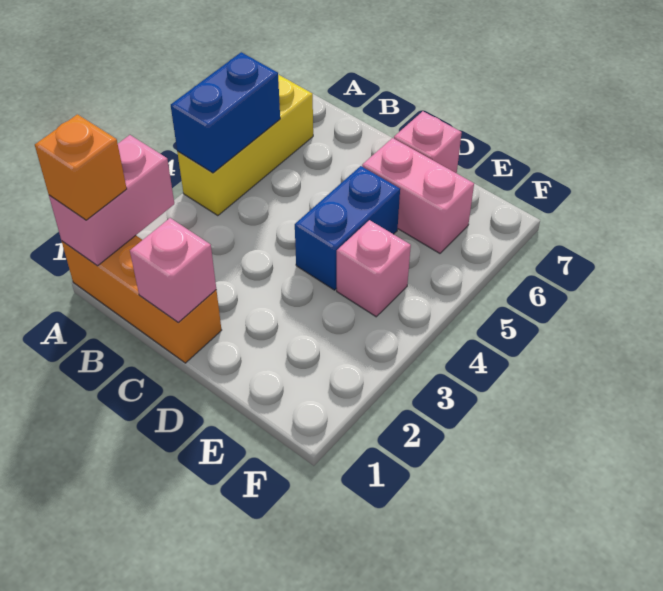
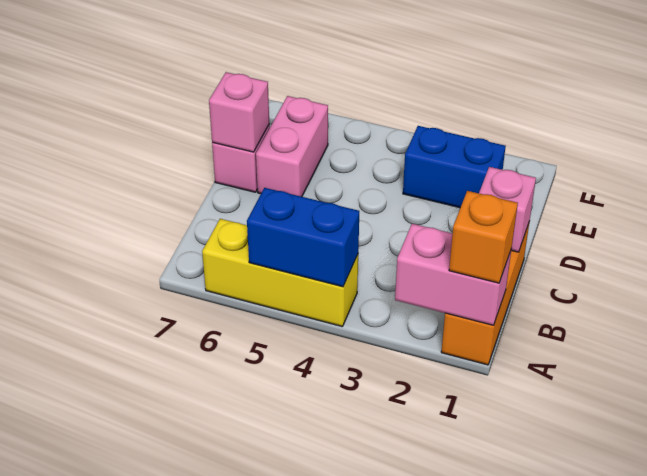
blue 1x2 brick [295,166,400,290] -> blue 1x2 brick moved to [403,126,506,208]
pink 1x1 brick [337,220,411,317] -> pink 1x1 brick moved to [209,72,269,152]

